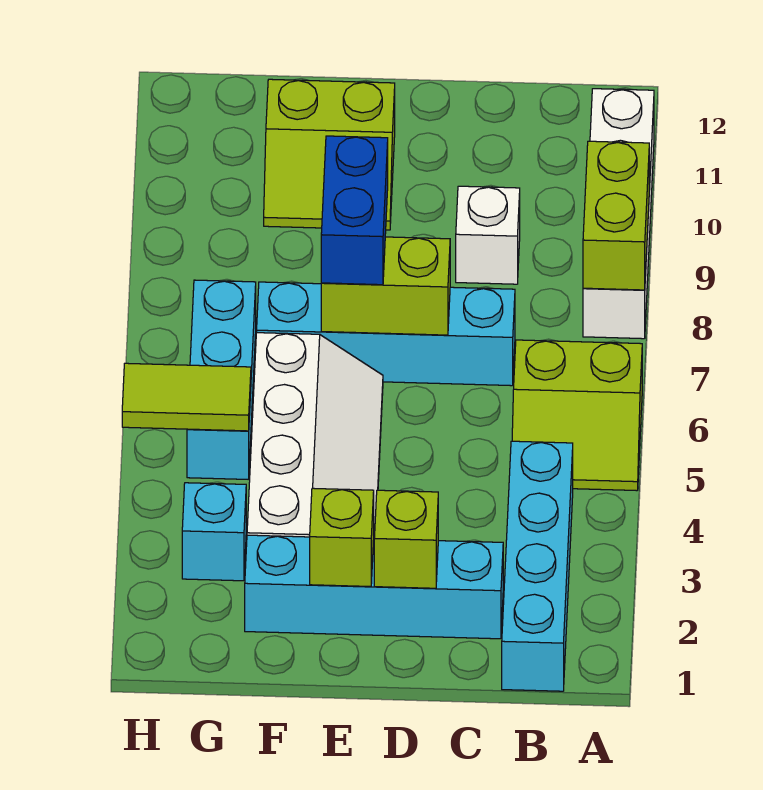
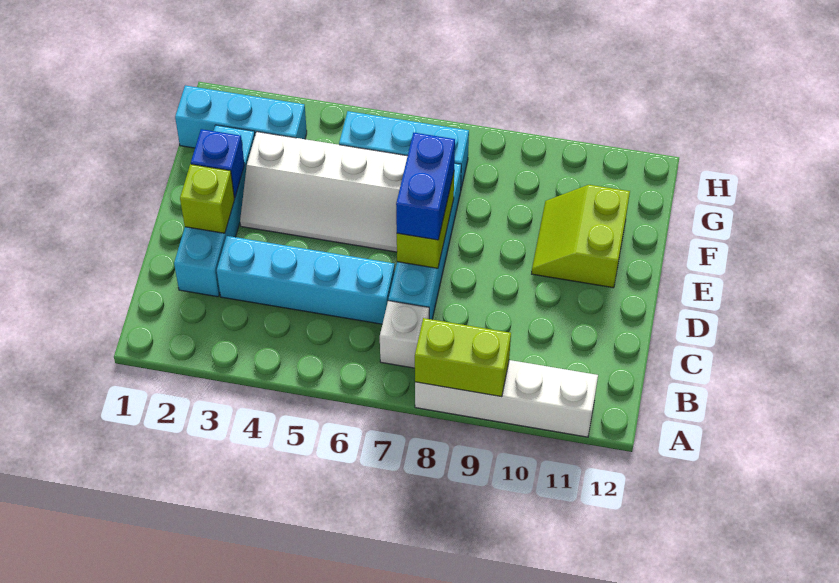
lime 2x2 slope [512,340,642,491] -> none
cyan 1x4 brick [502,441,573,691] -> cyan 1x4 brick moved to [217,236,395,324]
white 1x1 brick [456,186,520,284] -> white 1x1 brick moved to [380,301,429,368]
lime 1x1 brick [310,488,374,587] -> blue 1x1 brick [191,129,245,198]
blue 1x2 brick [321,136,388,285] -> blue 1x2 brick turned to [396,133,455,240]
cyan 1x1 brick [182,483,246,581] -> cyan 1x3 brick [175,85,307,148]
lime 1x2 tile [122,363,251,431] -> none

